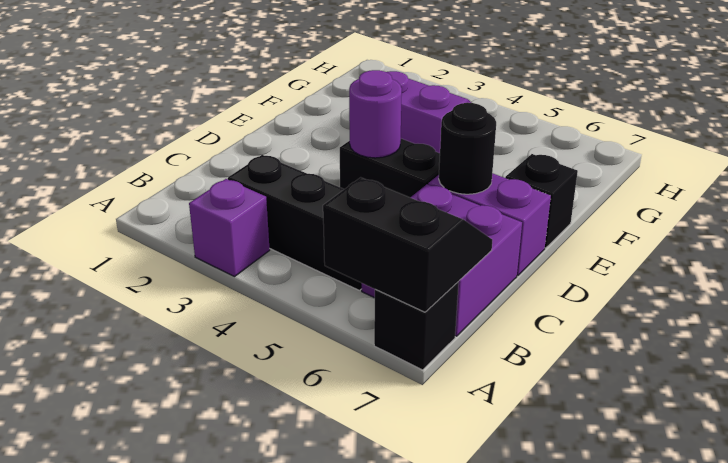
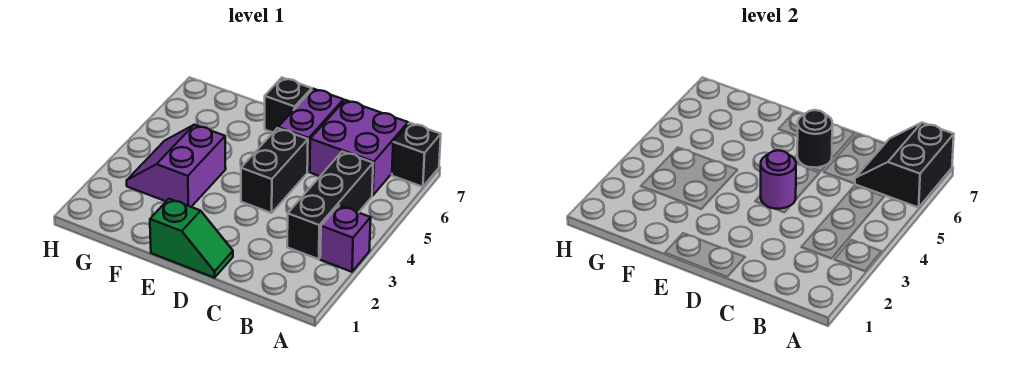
none -> green 1x2 slope [150,199,233,278]

